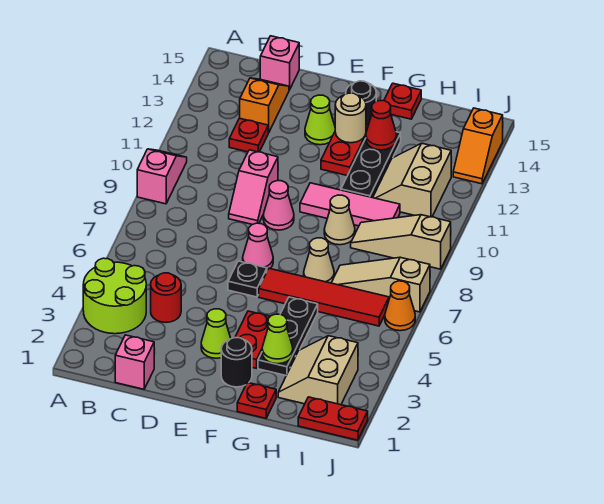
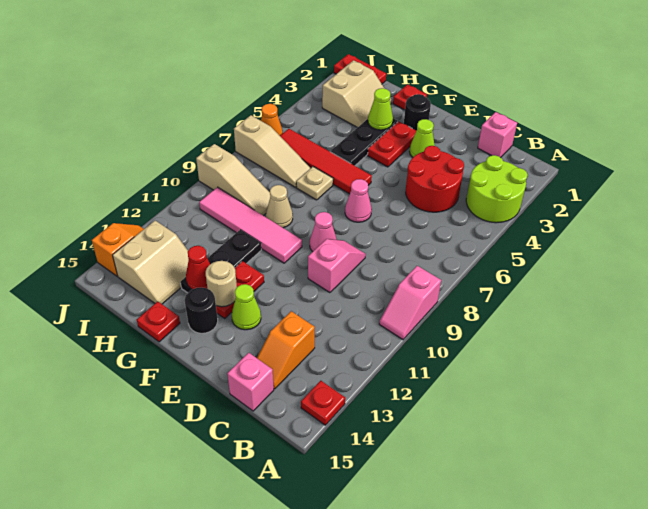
red 1x1 round brick [151,273,181,322] -> red 2x2 round brick [406,146,464,212]
red 1x1 plate [229,118,268,152] -> red 1x1 plate moved to [301,381,345,425]
black 1x1 plate [228,261,267,297] -> none
pink 1x3 tile [300,183,400,226] -> pink 1x4 tile [199,187,302,263]
tan 1x1 cone [304,238,334,283] -> tan 1x1 plate [296,167,333,200]
tan 2x2 slope [373,143,451,217] -> tan 2x2 slope moved to [113,221,189,304]

